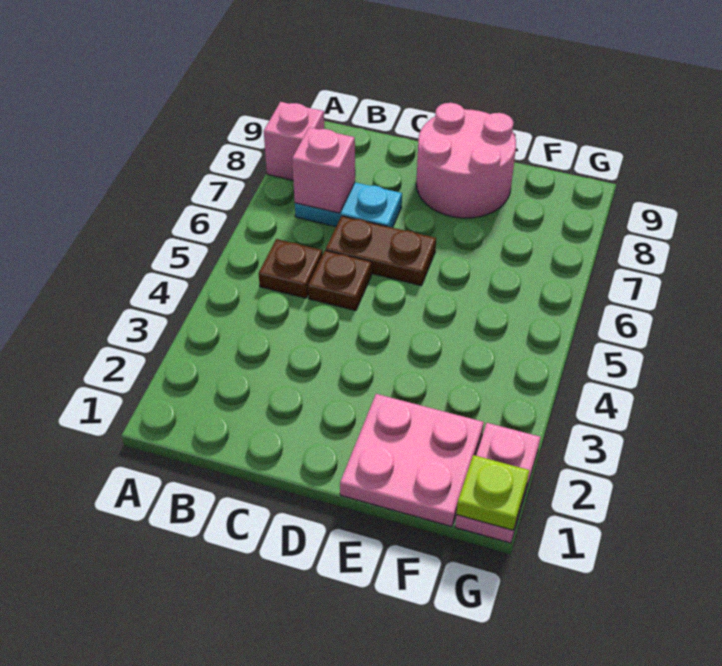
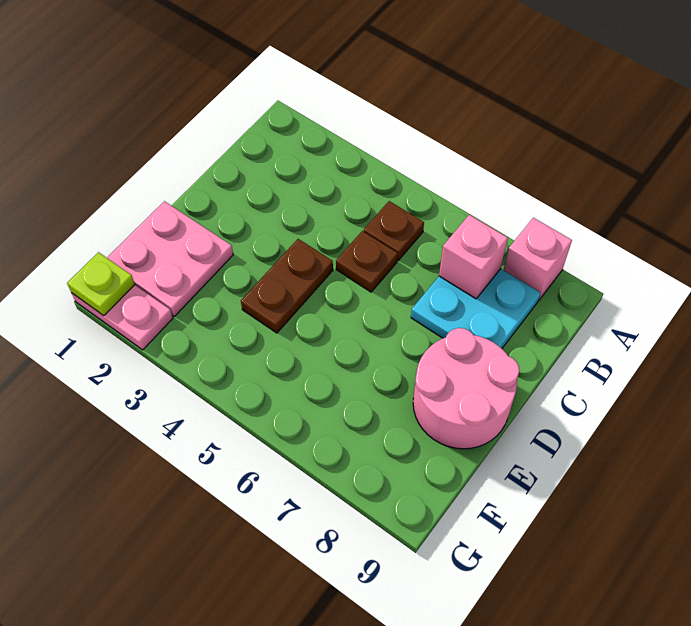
cyan 1x2 plate [295,182,402,228] -> cyan 2x2 plate [411,269,540,348]
brown 1x2 plate [326,216,436,286] -> brown 1x2 plate moved to [241,239,333,333]

